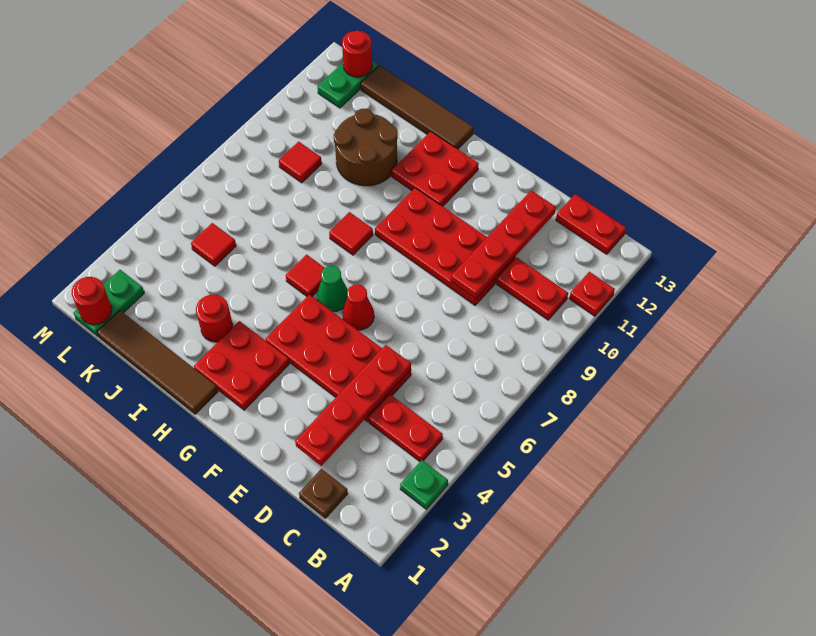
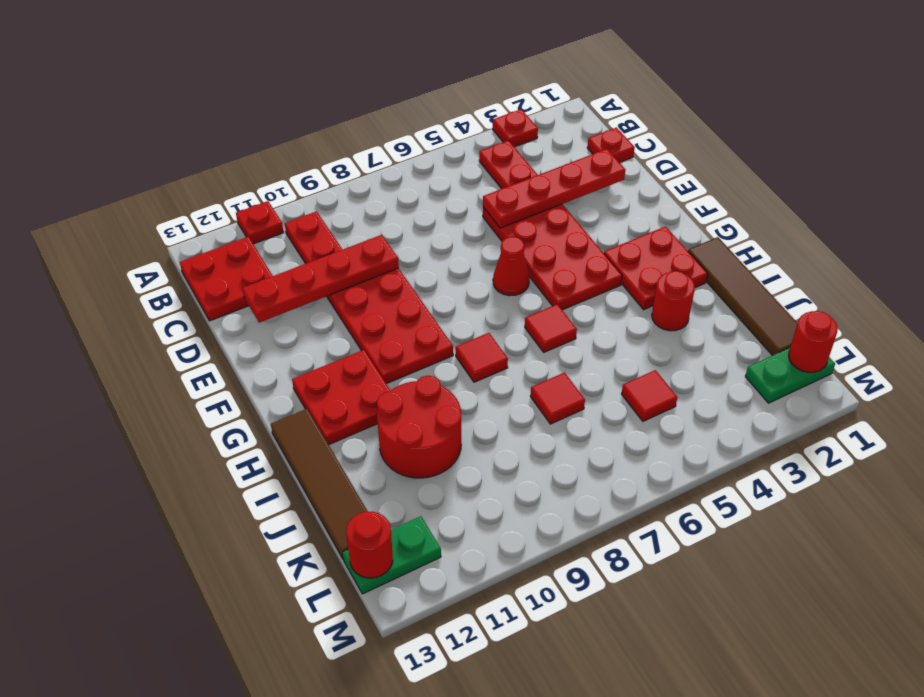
green 1x1 plate [400,460,448,509] -> red 1x1 plate [493,109,538,147]
red 1x2 plate [556,194,626,254] -> red 2x2 plate [180,237,273,321]
brown 1x1 plate [299,469,348,518] -> red 1x1 plate [587,128,635,163]
green 1x1 cone [317,266,348,312] -> none
brown 2x2 round brick [334,109,398,186] -> red 2x2 round brick [377,375,461,478]
red 1x1 tile [279,142,322,183] -> red 1x1 tile moved to [530,373,585,424]

